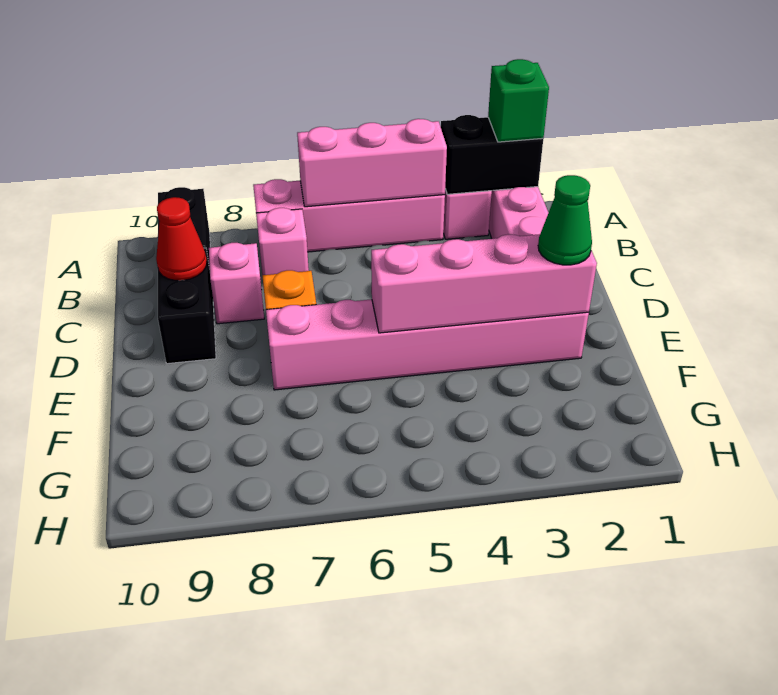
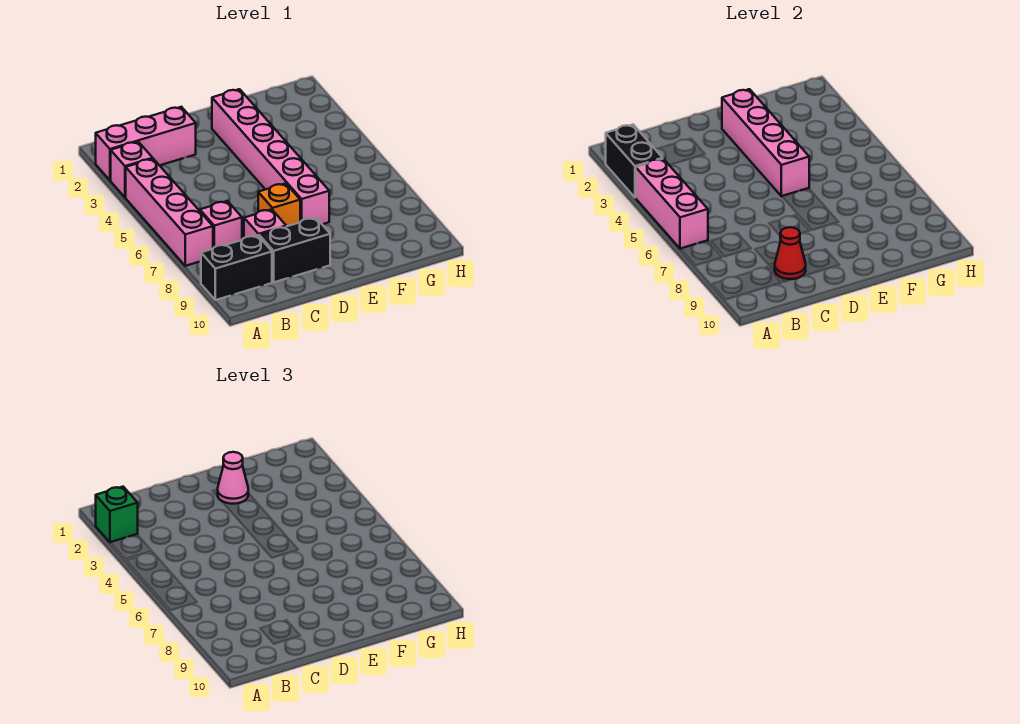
green 1x1 cone [538,175,592,265] -> pink 1x1 cone [218,452,248,504]

